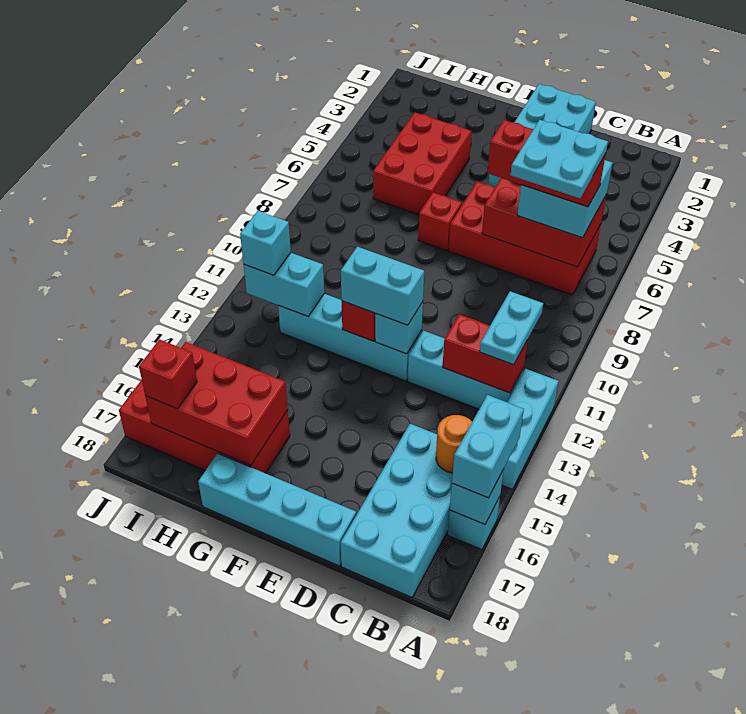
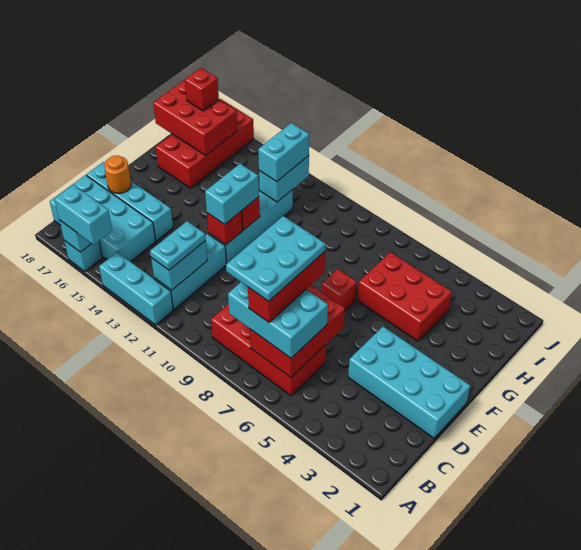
red 2x4 brick [449,182,601,295] -> red 2x4 brick turned to [211,304,326,396]
cyan 2x2 brick [517,160,612,238] -> cyan 2x3 brick [228,282,328,358]
cyan 2x2 plate [511,120,608,198] -> cyan 2x3 plate [226,216,326,301]
cyan 1x2 plate [480,291,543,365] -> cyan 1x2 plate turned to [150,221,206,270]
red 1x2 brick [442,314,528,393] -> cyan 1x2 brick [151,241,207,290]
orange 1x1 round brick [436,415,472,473] -> orange 1x1 round brick moved to [104,155,131,193]
cyan 1x4 brick [198,453,356,566] -> cyan 1x4 brick turned to [86,162,173,241]
cyan 1x1 brick [375,302,423,354] -> red 1x1 brick [207,211,243,245]
red 2x3 brick [145,342,288,465] -> red 2x3 brick turned to [153,80,237,156]
cyan 1x1 brick [240,211,291,275] -> cyan 1x2 brick [258,123,309,182]

